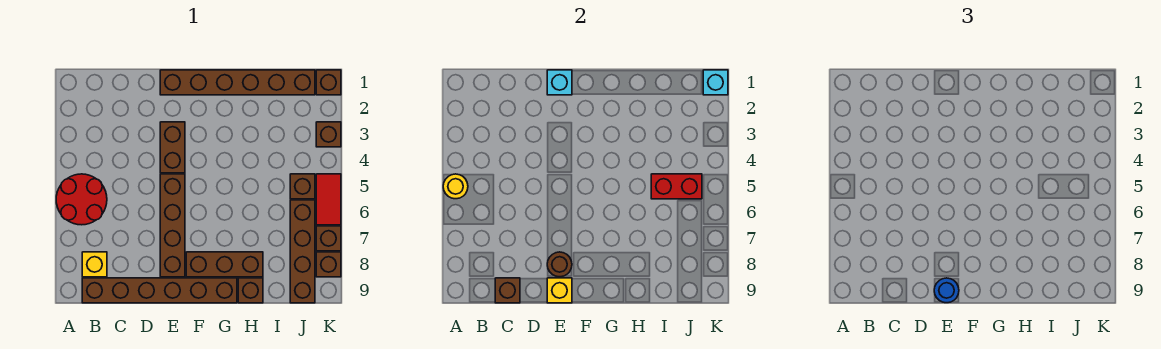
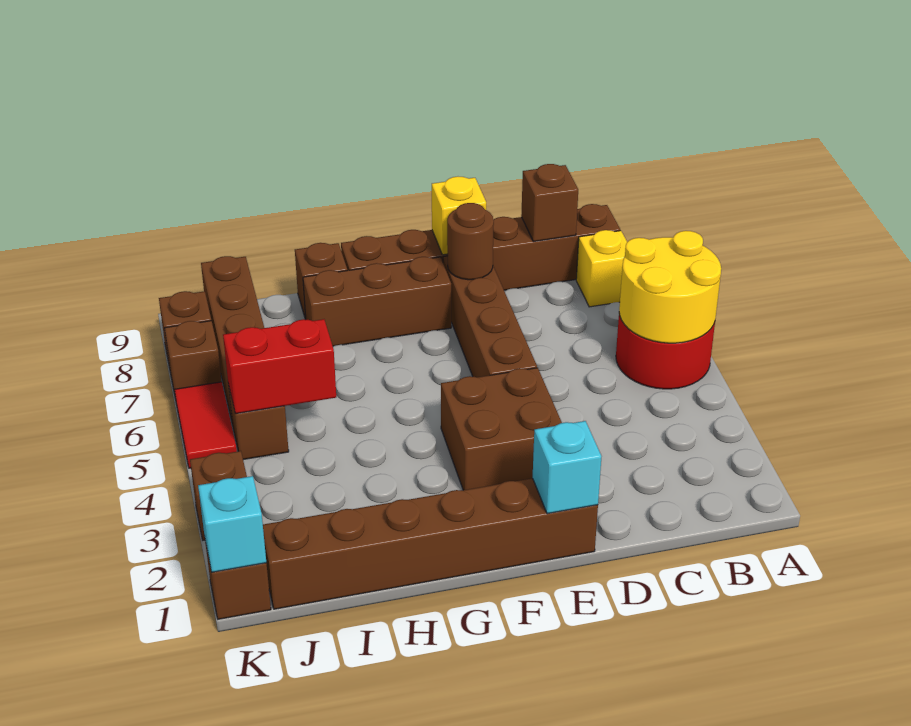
yellow 1x1 round brick [443,174,468,199] -> yellow 2x2 round brick [619,231,721,343]
brown 1x2 brick [160,122,185,173] -> brown 2x2 brick [441,368,562,490]
blue 1x1 round brick [934,278,959,303] -> none

